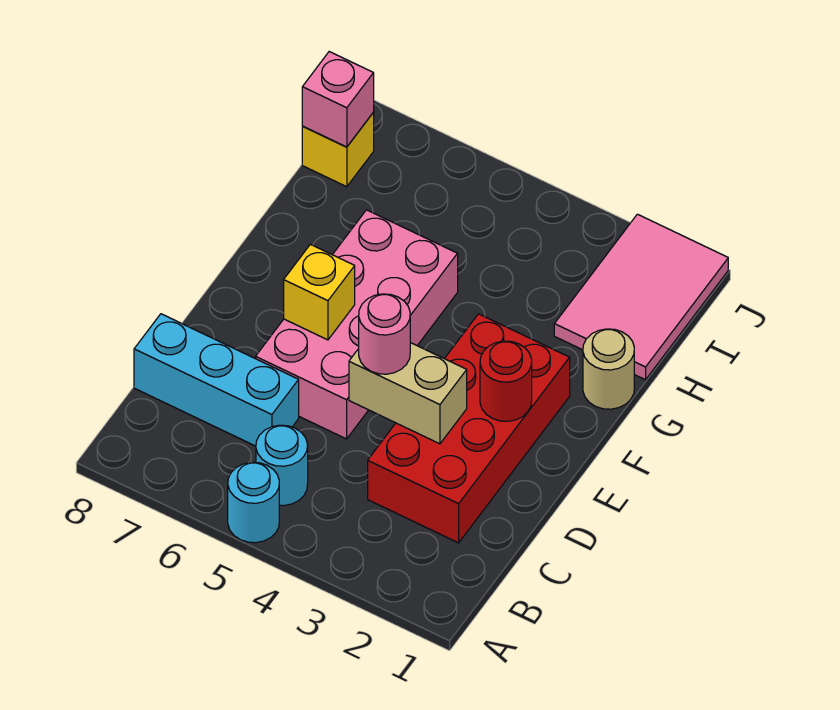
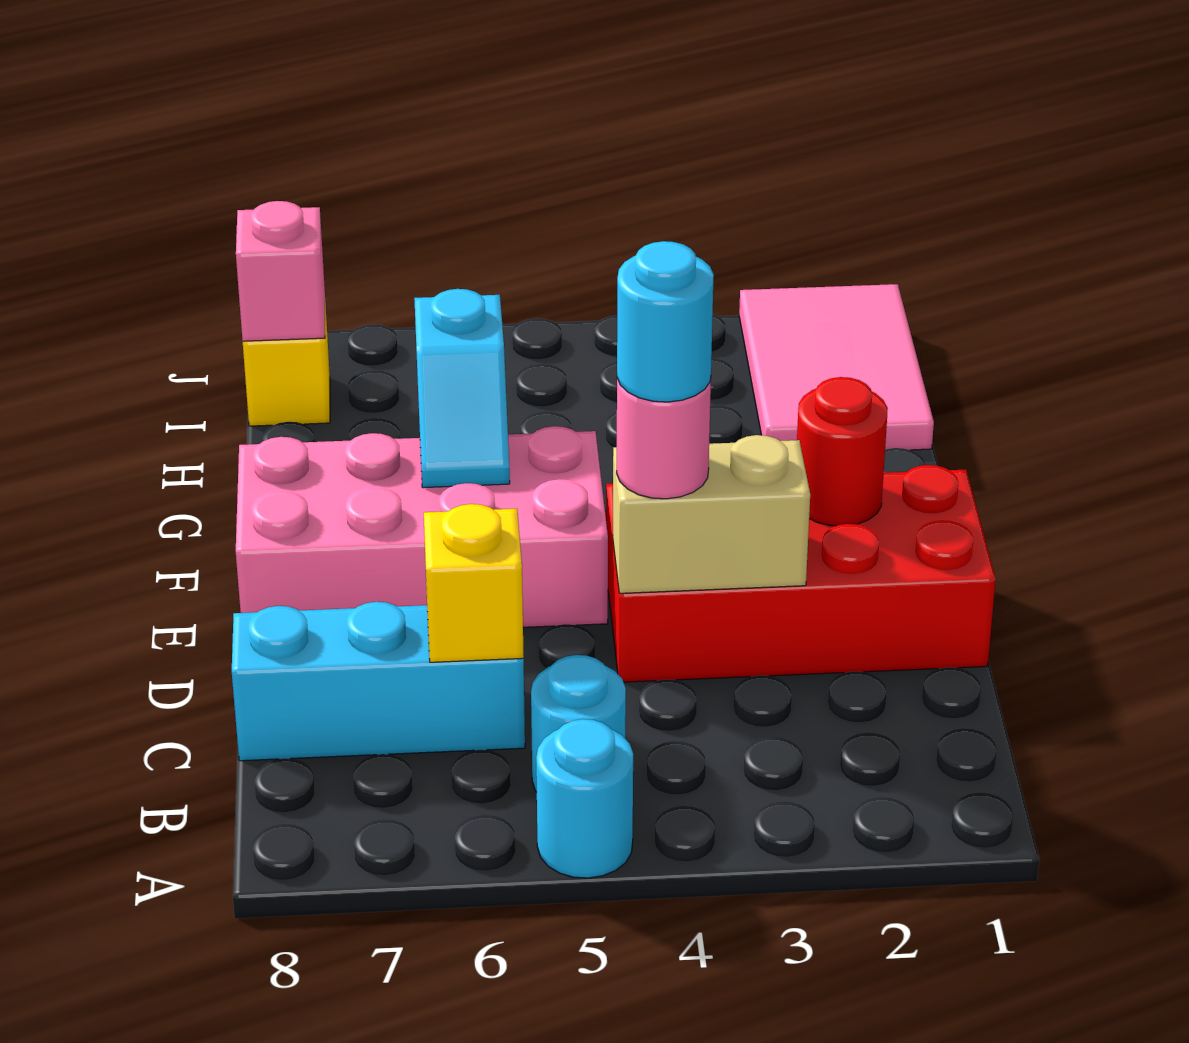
red 2x4 brick [368,314,570,543] -> red 2x4 brick turned to [606,465,996,682]
none -> cyan 1x1 round brick [617,241,714,402]
pink 2x4 brick [256,210,458,439] -> pink 2x4 brick turned to [236,426,608,627]
yellow 1x1 brick [284,244,355,340] -> yellow 1x1 brick moved to [424,504,524,662]
none -> cyan 1x2 slope [414,289,510,488]
tan 1x1 round brick [583,329,634,409] -> none

